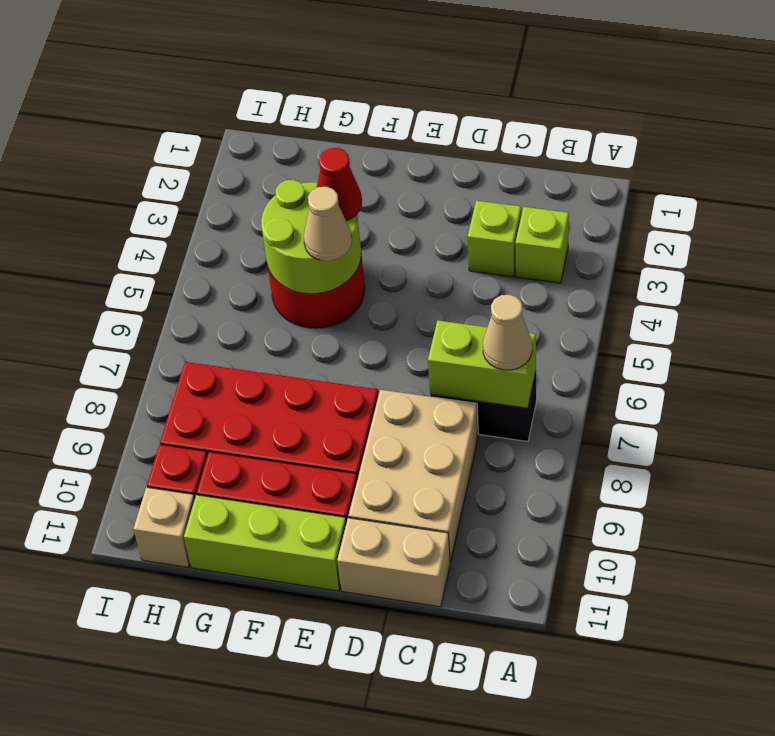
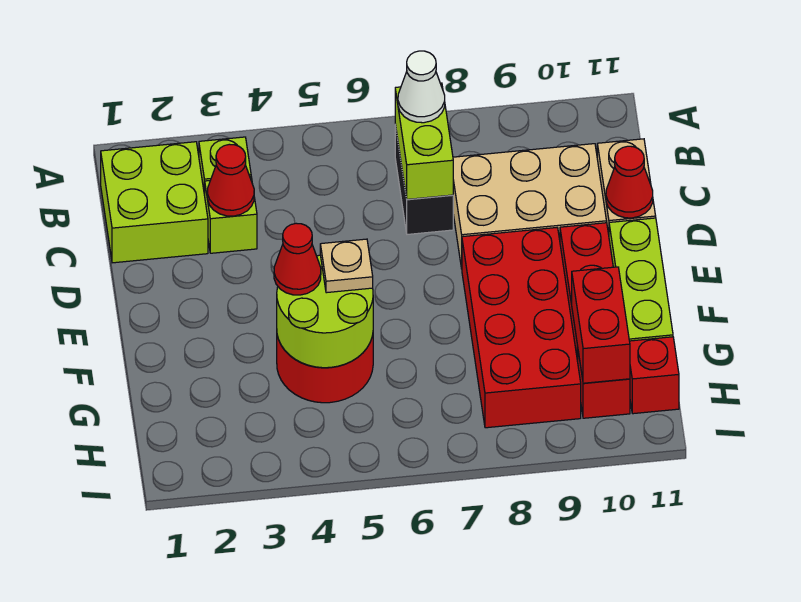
none -> lime 2x2 brick [101,142,208,263]
tan 1x1 cone [483,295,532,370] -> white 1x1 cone [398,51,445,123]
none -> red 1x1 cone [207,144,254,216]
none -> red 1x1 cone [606,146,653,218]
tan 1x1 cone [304,187,352,261] -> tan 1x1 plate [320,239,373,293]
none -> red 1x2 brick [572,267,630,383]
tan 1x1 brick [133,487,195,568] -> red 1x1 brick [630,337,679,414]

